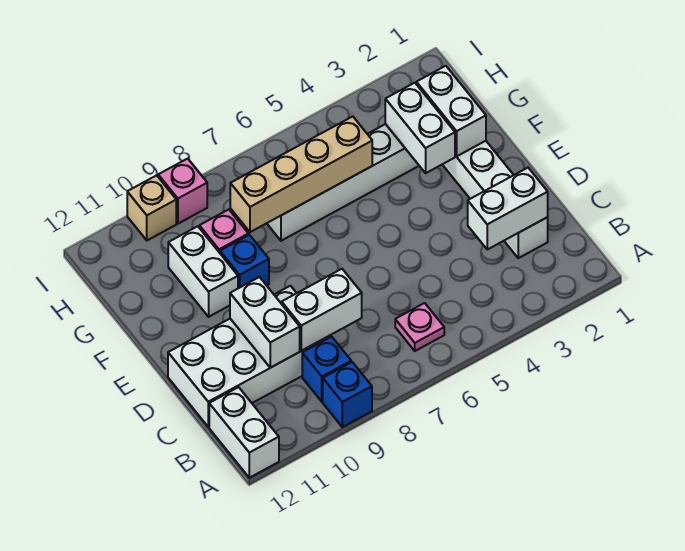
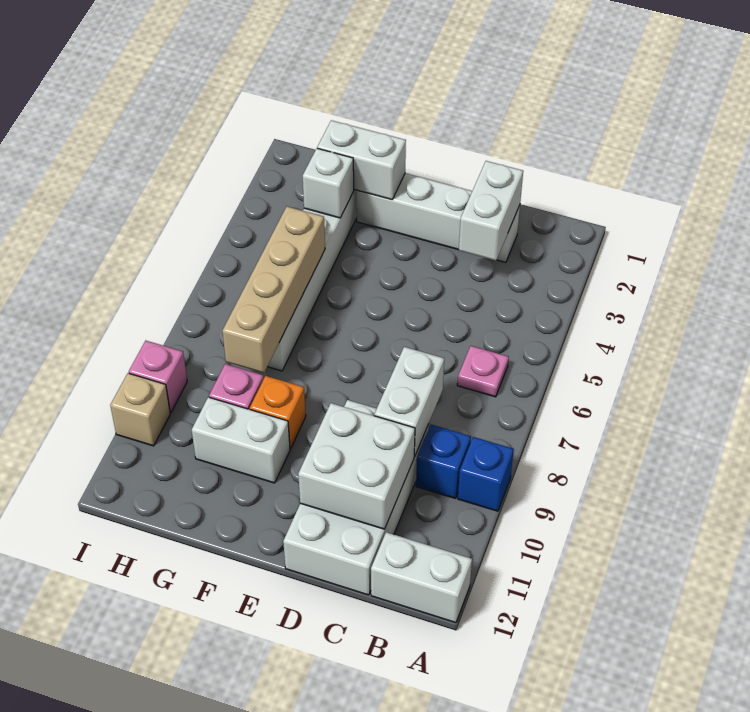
white 1x2 brick [230,277,300,368] -> white 2x2 brick [298,403,415,529]
white 1x2 brick [385,83,455,173] -> white 1x1 brick [303,148,354,218]
blue 1x1 brick [220,235,269,288] -> orange 1x1 brick [250,376,306,449]

